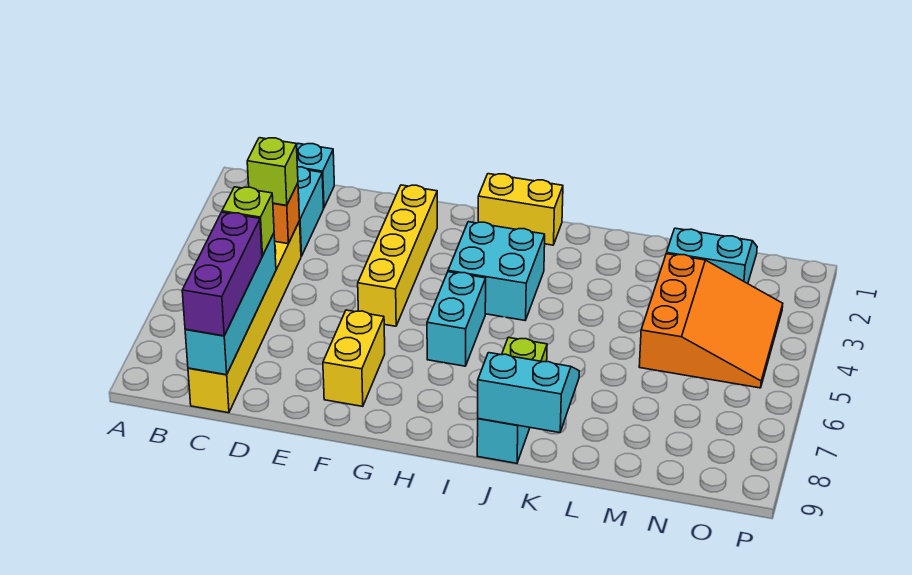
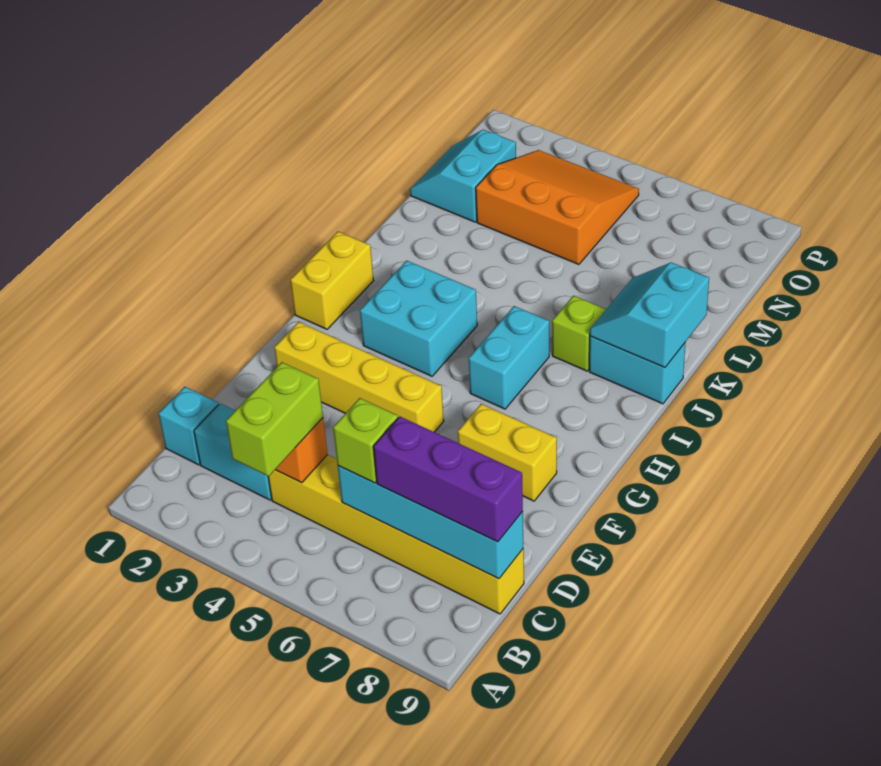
lime 1x1 brick [247,138,298,205] -> lime 1x2 brick [226,362,323,476]
cyan 1x2 brick [427,272,486,366] -> cyan 1x2 brick turned to [469,306,549,409]

